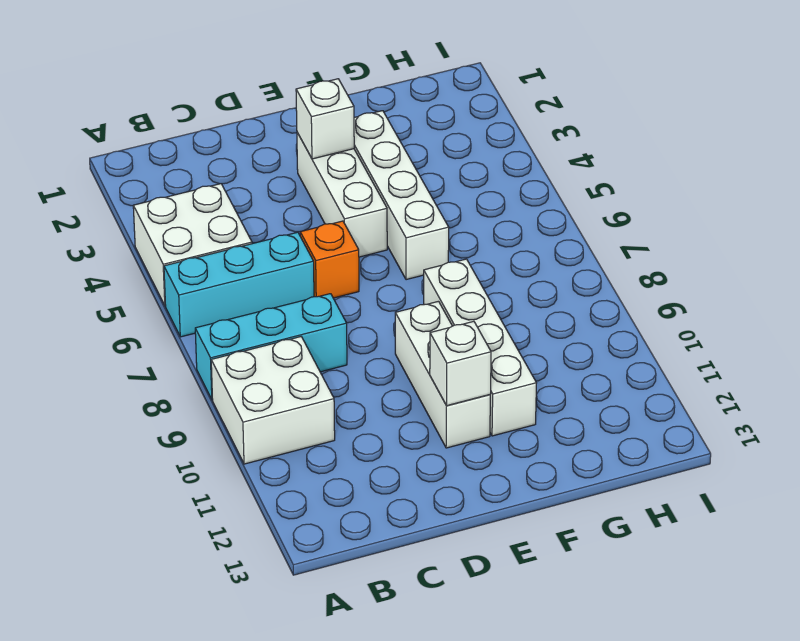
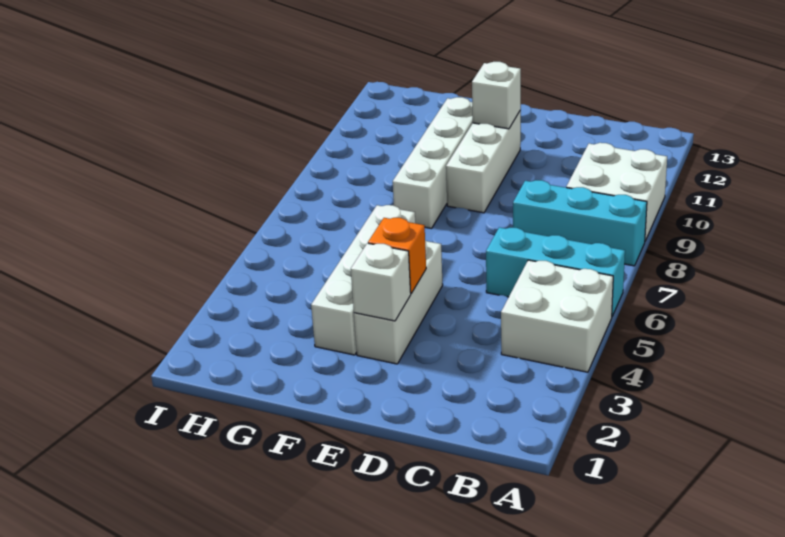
orange 1x1 brick [300,221,359,298] -> orange 1x1 brick moved to [368,218,426,293]

